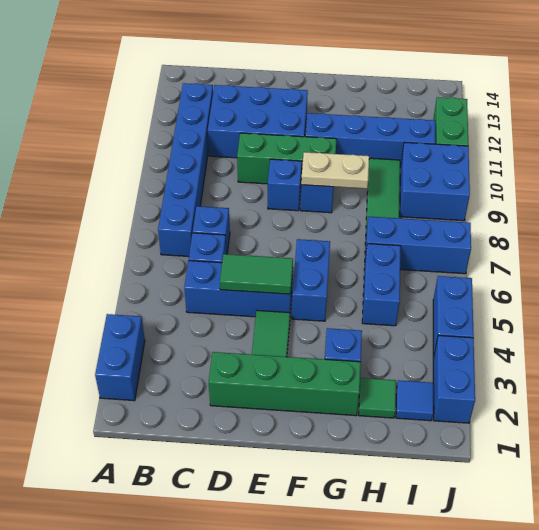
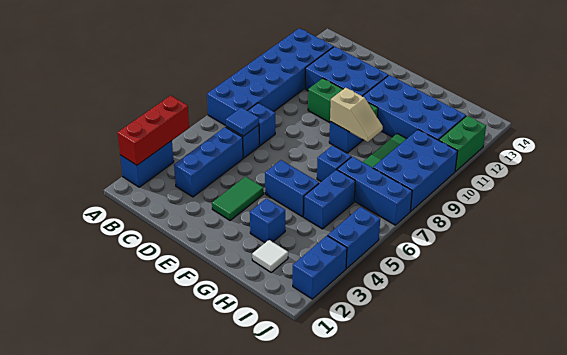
none -> red 1x3 brick [118,96,189,165]
blue 1x6 brick [158,83,213,256] -> blue 2x6 brick [207,28,334,125]
blue 1x3 brick [184,261,293,317] -> blue 1x3 brick turned to [174,127,243,197]
green 1x4 brick [209,352,361,416] -> none
green 1x2 tile [220,254,293,294] -> none
blue 1x1 brick [268,159,302,211] -> blue 1x1 brick moved to [317,145,351,182]
blue 1x2 brick [292,239,330,321] -> blue 1x2 brick turned to [265,160,319,217]
tan 1x2 plate [301,152,369,189] -> tan 1x2 slope [330,88,383,142]
blue 1x4 brick [305,113,435,167] -> blue 2x4 brick [363,75,466,140]
green 1x1 tile [359,378,396,418] -> white 1x1 tile [252,240,288,272]
blue 1x1 tile [396,380,433,421] -> blue 1x1 tile moved to [226,107,259,136]
blue 2x2 brick [400,142,470,221] -> blue 2x3 brick [373,130,458,211]

